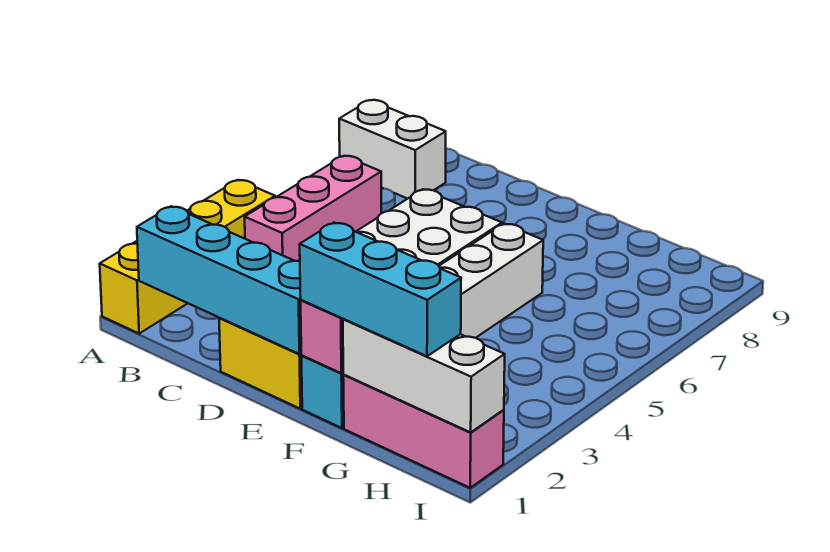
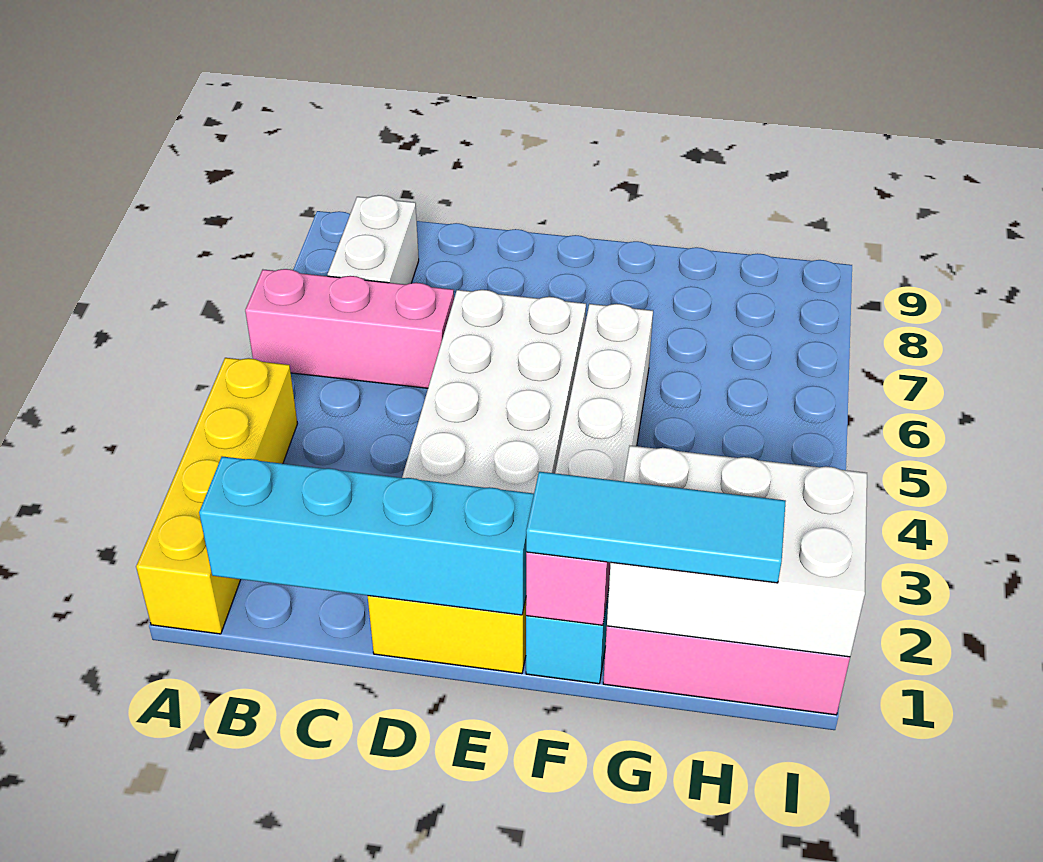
white 1x2 brick [339,100,446,199] -> white 1x2 brick turned to [328,195,419,284]
pink 1x3 brick [245,156,381,261] -> pink 1x3 brick turned to [245,269,454,388]
cyan 1x3 brick [300,223,461,356] -> cyan 1x3 tile [526,472,786,583]
white 1x3 brick [343,319,505,432] -> white 2x3 brick [607,446,867,657]

